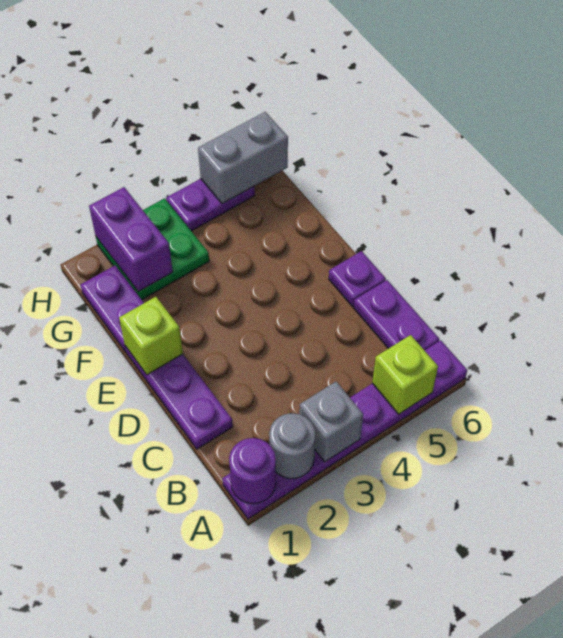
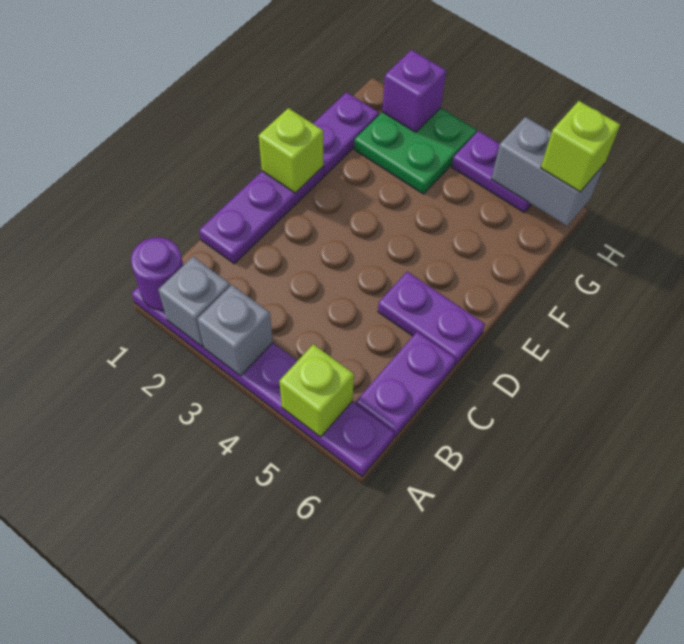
grey 1x1 round brick [269,413,315,479] -> grey 1x1 brick [158,257,230,347]
purple 1x1 plate [329,251,386,307] -> purple 1x2 plate [378,272,485,365]
purple 1x2 brick [89,187,173,292] -> purple 1x1 brick [382,50,446,132]
none -> lime 1x1 brick [541,101,620,192]

